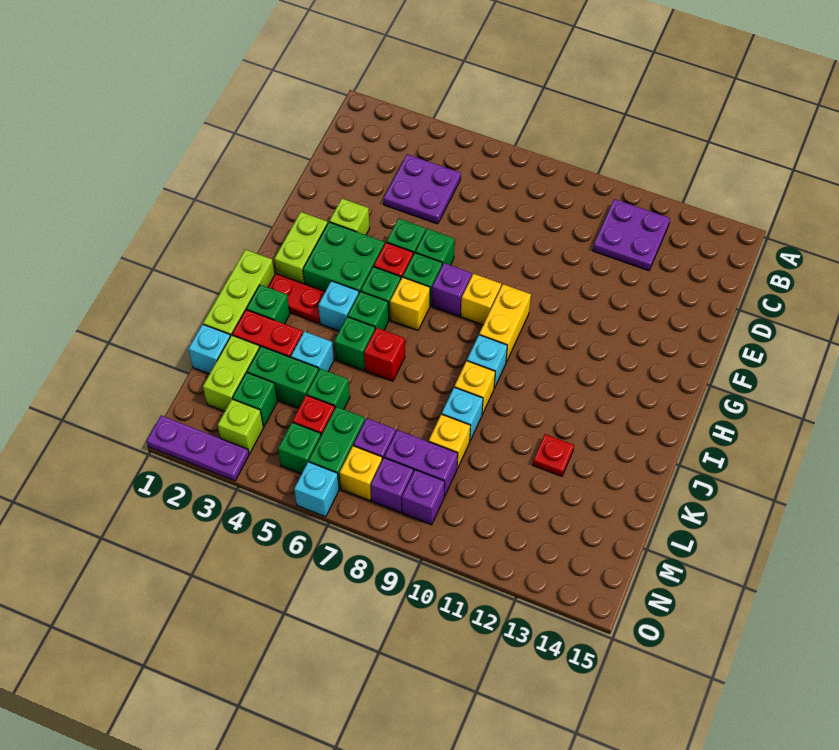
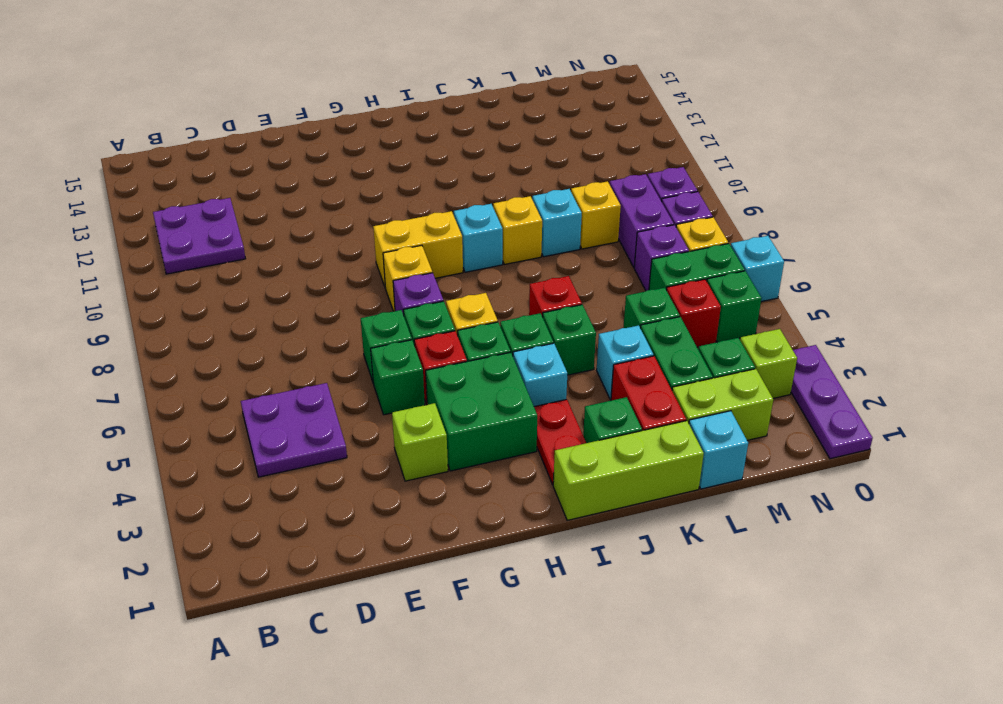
lime 1x2 brick [274,212,328,284] -> none
red 1x1 plate [533,434,574,476] -> none

